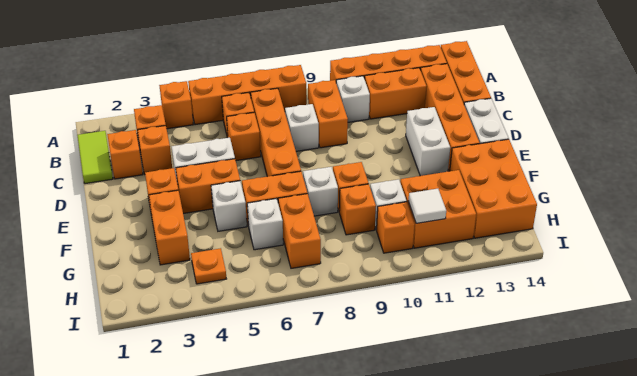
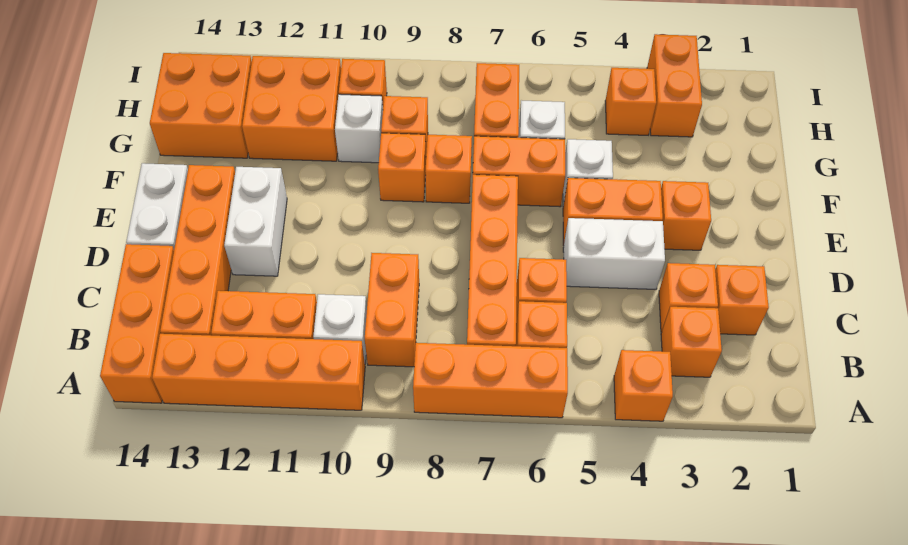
orange 1x4 brick [188,65,307,125] -> orange 1x3 brick [413,343,568,418]
lime 1x2 tile [77,131,113,184] -> none
white 1x1 brick [285,104,319,151] -> none
orange 1x2 brick [149,190,190,265] -> orange 1x2 brick moved to [647,34,702,137]
white 1x1 brick [303,167,338,216] -> orange 1x1 brick [425,135,472,203]
orange 2x3 brick [450,139,537,238] -> orange 2x2 brick [150,53,252,158]
orange 1x1 plate [191,248,226,284] -> orange 1x1 brick [605,68,656,135]
white 1x1 tile [408,189,446,223] -> none

